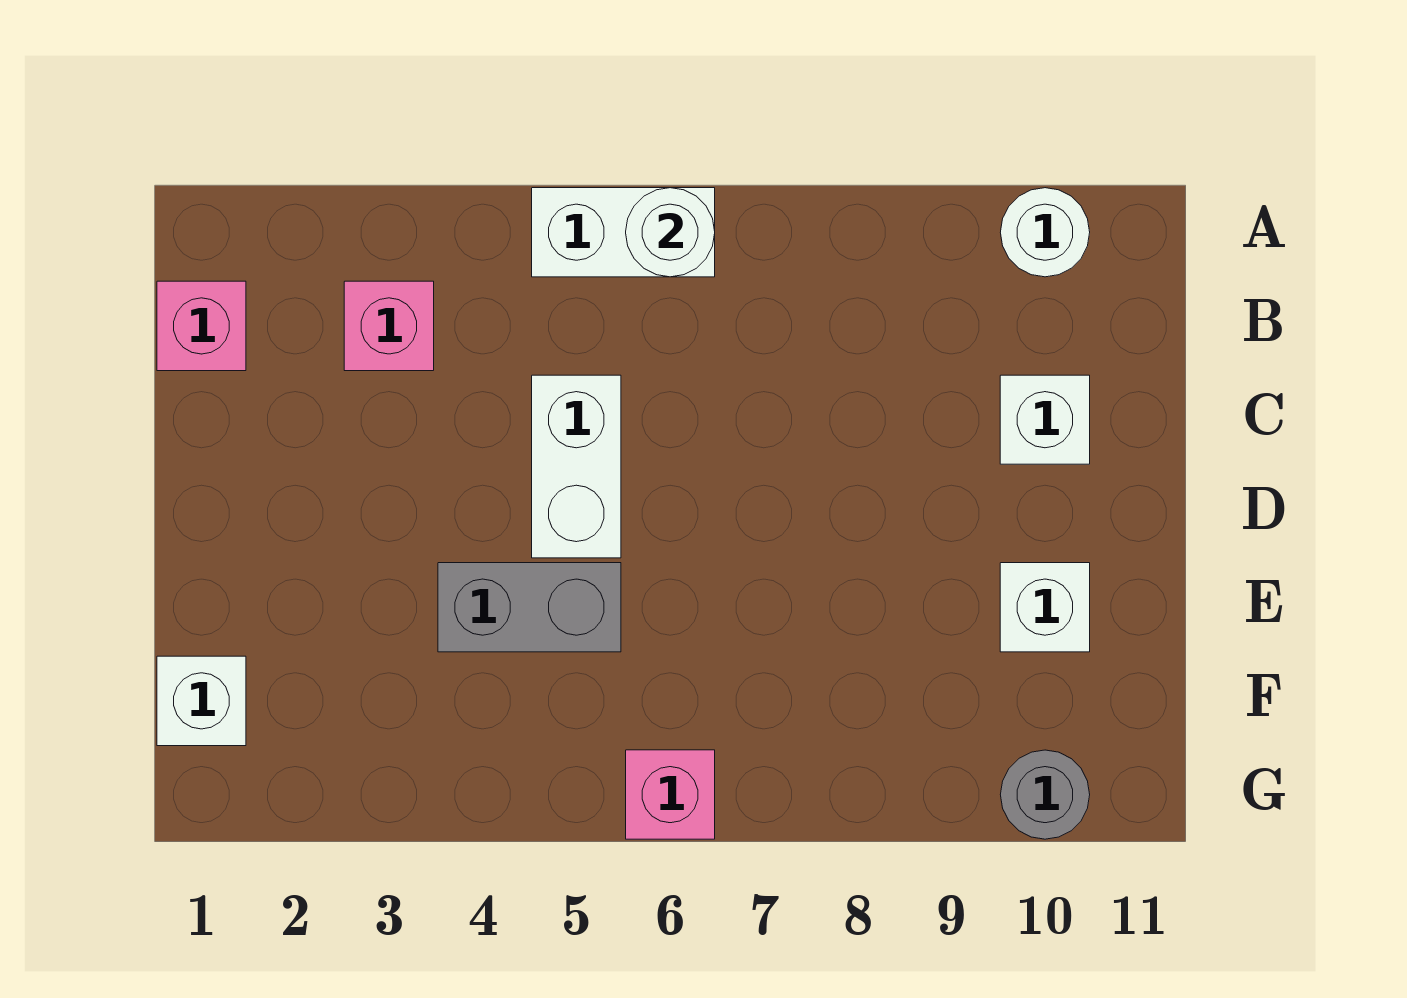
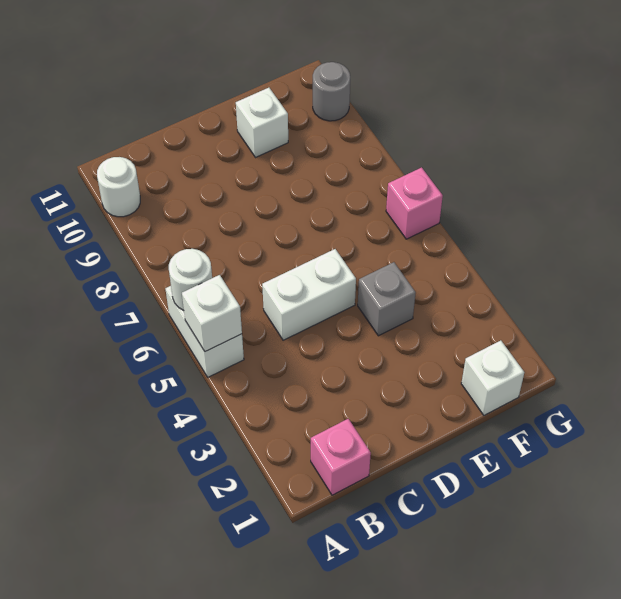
pink 1x1 brick [344,281,434,371] -> none
white 1x1 brick [1000,375,1090,464] -> white 1x1 brick moved to [182,275,242,352]
grey 1x2 brick [438,563,621,652] -> grey 1x1 brick [358,262,416,336]

